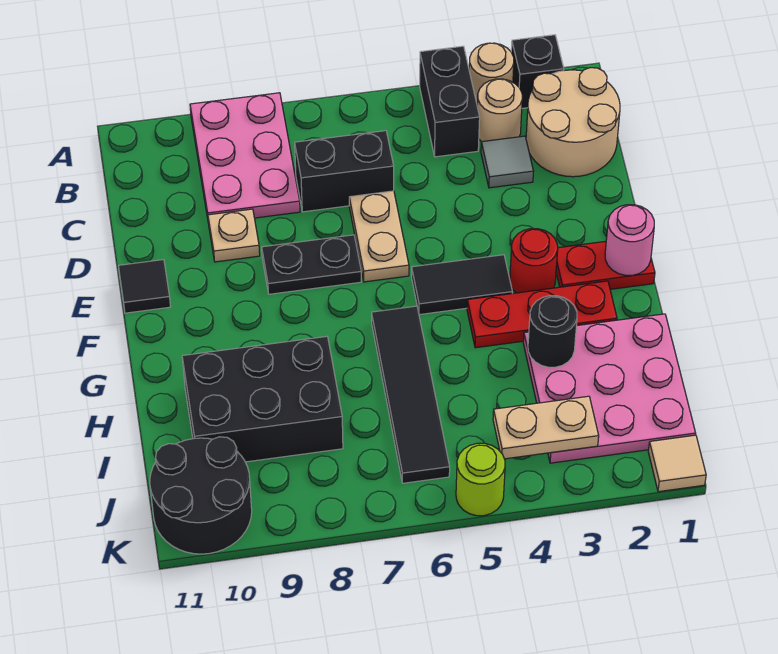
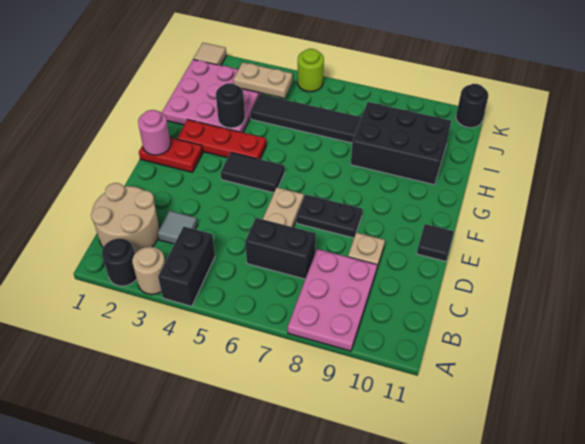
black 1x1 brick [511,35,564,108] -> black 1x1 round brick [102,238,136,286]
tan 1x1 round brick [477,79,522,142] -> none
red 1x1 round brick [510,229,558,293] -> none
black 1x4 tile [372,306,450,483] -> black 1x4 tile turned to [251,94,361,143]
black 2x2 round brick [150,437,252,554] -> black 1x1 round brick [456,84,488,128]

